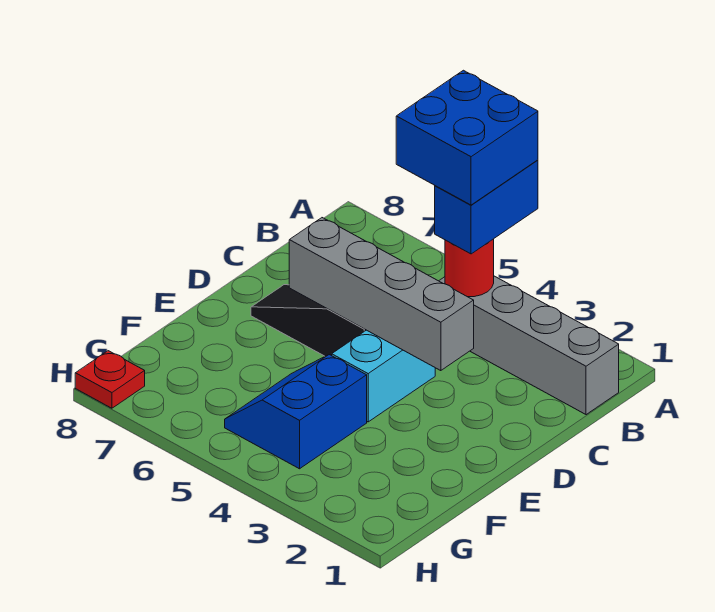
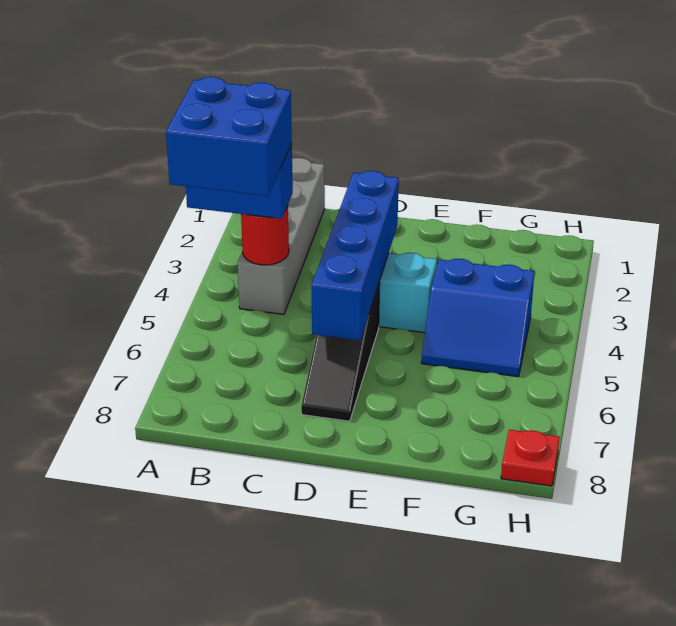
grey 1x4 brick [289,218,474,371] -> blue 1x4 brick [312,171,399,340]

